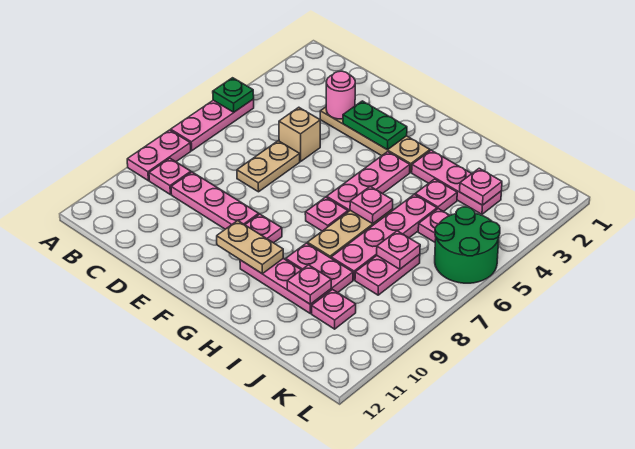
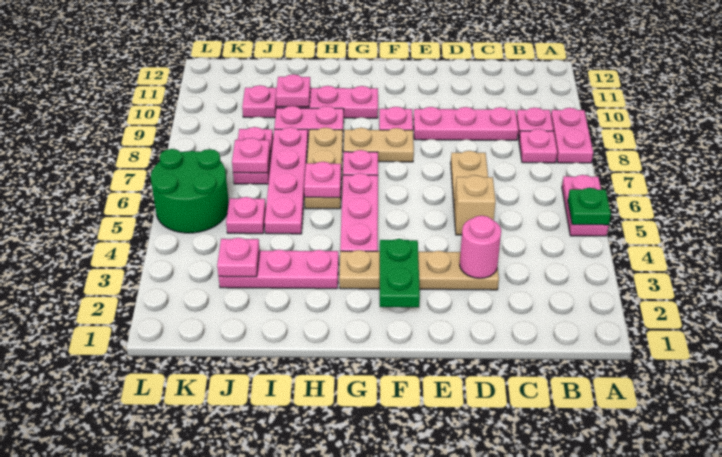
pink 1x3 plate [171,99,254,151] -> pink 1x2 plate [562,175,609,236]
green 1x2 plate [343,101,407,150] -> green 1x2 plate turned to [380,239,420,307]
tan 1x2 plate [217,221,283,274] -> tan 1x2 plate moved to [344,128,414,162]
pink 1x1 plate [415,179,457,212] -> pink 1x1 plate moved to [519,129,557,163]

